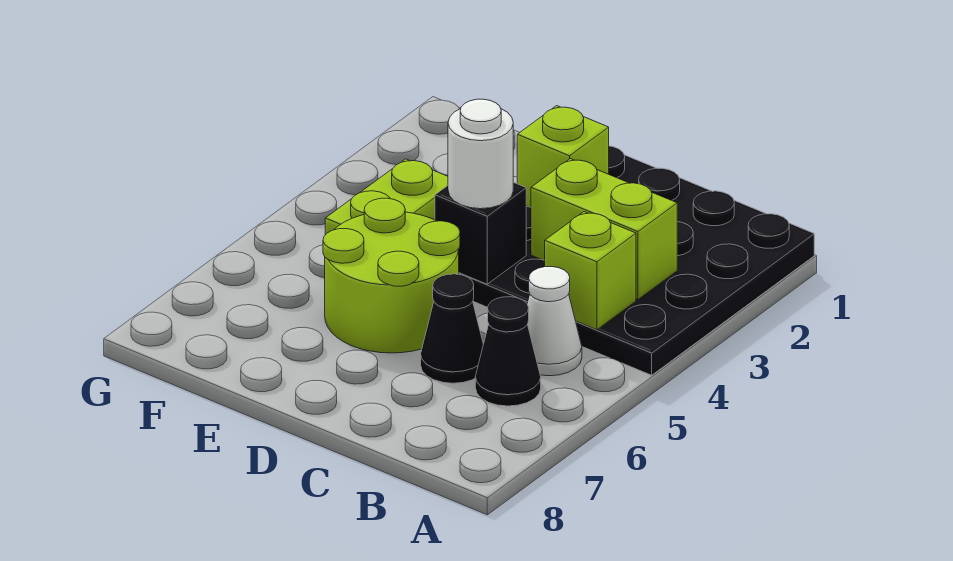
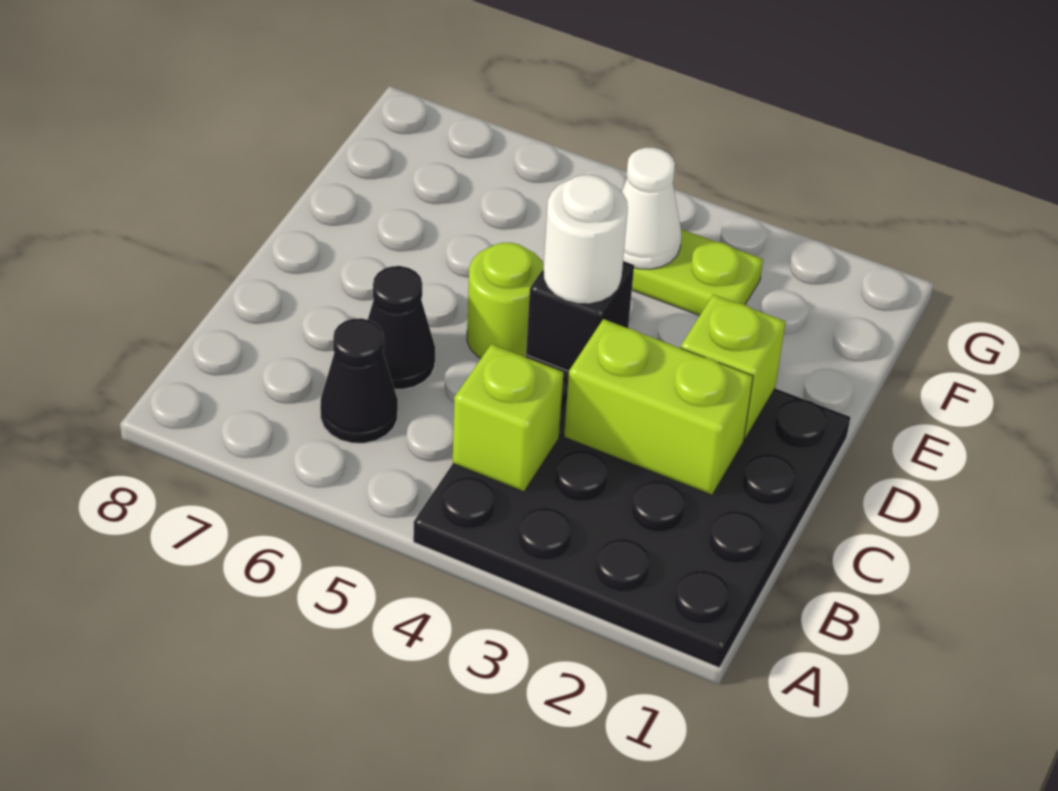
lime 1x2 brick [531,159,677,299] -> lime 1x2 brick turned to [564,319,753,495]
white 1x1 cone [527,267,582,376] -> white 1x1 cone moved to [622,148,681,269]
lime 2x2 round brick [323,198,460,353] -> lime 1x1 round brick [467,242,544,358]

